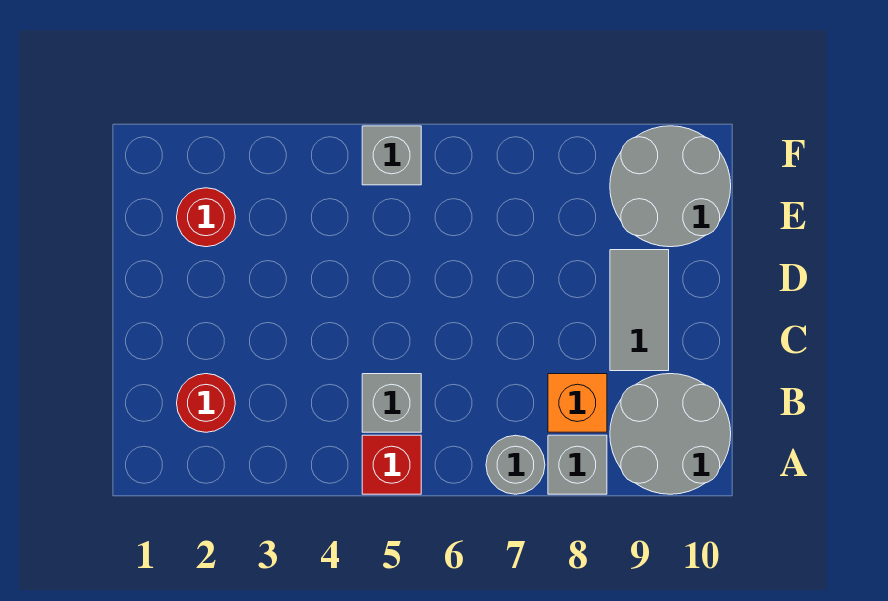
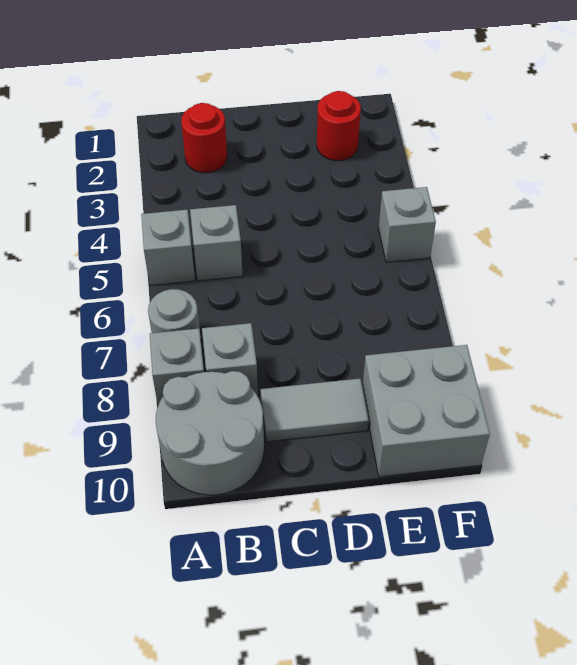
red 1x1 brick [362,435,421,494] -> grey 1x1 brick [141,210,195,286]
orange 1x1 brick [548,374,607,432] -> grey 1x1 brick [202,323,258,396]
grey 2x2 round brick [610,126,731,247] -> grey 2x2 brick [362,345,490,477]

